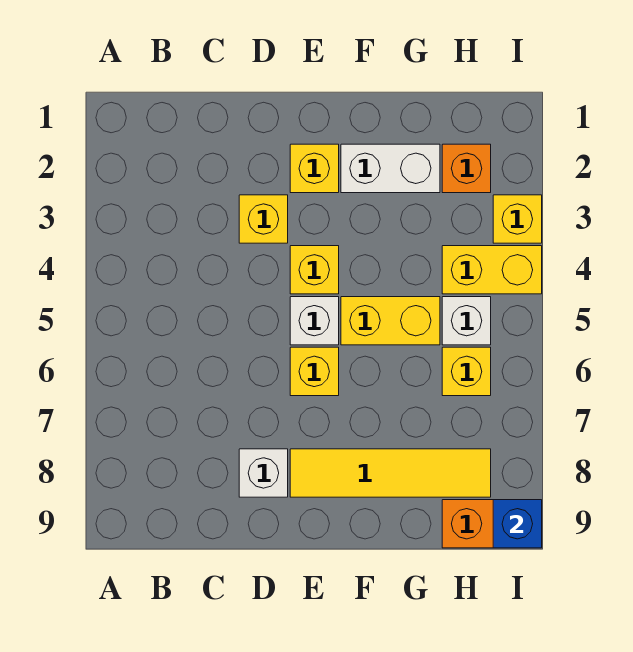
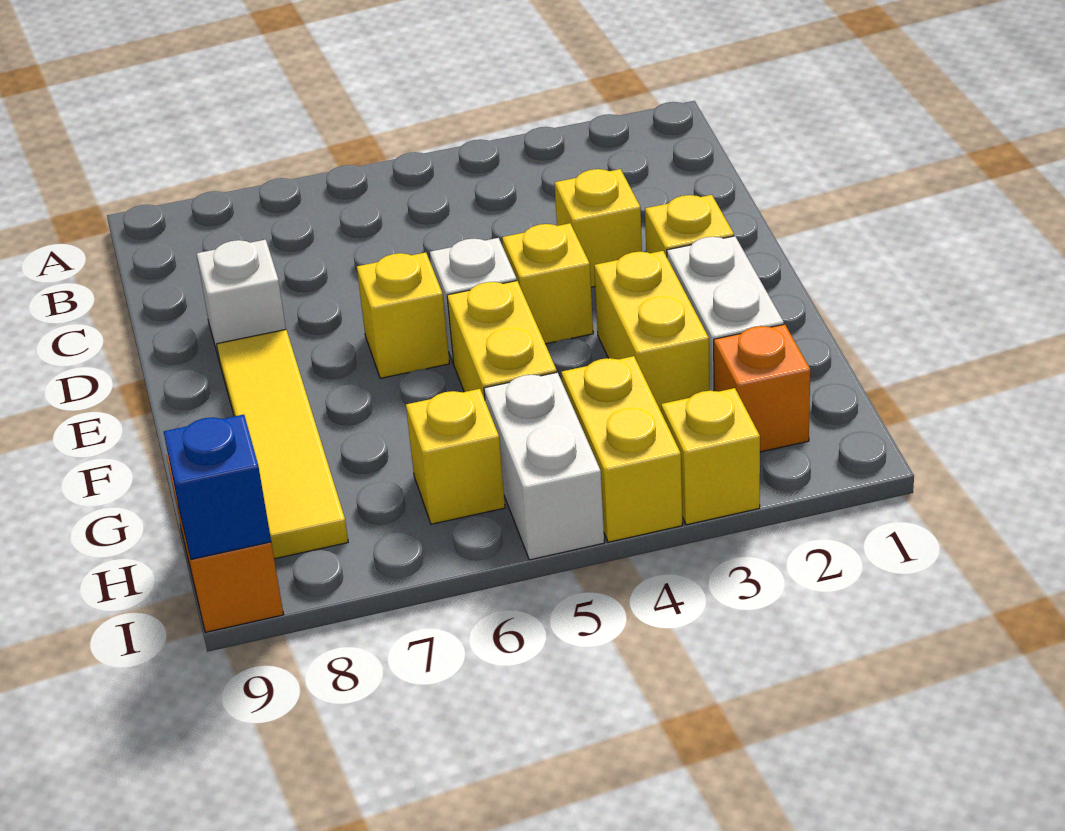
none -> yellow 1x2 brick [594,251,709,411]
white 1x1 brick [442,297,491,345] -> white 1x2 brick [484,372,604,560]

